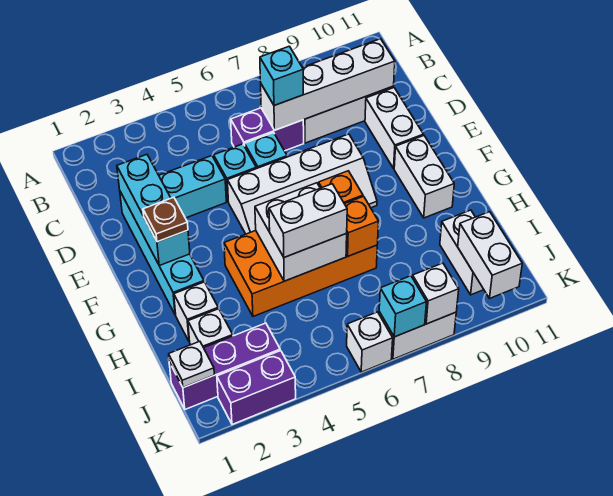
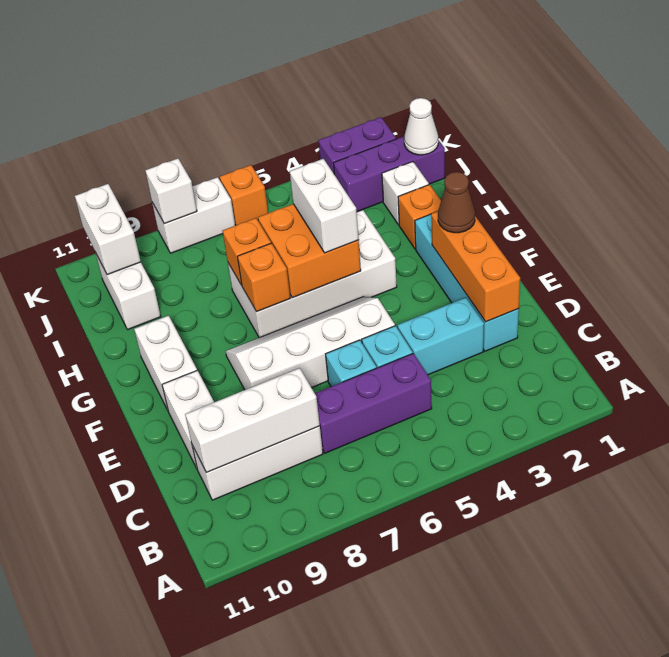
purple 1x2 brick [231,108,304,151] -> purple 1x3 brick [315,353,432,453]
white 1x4 brick [261,39,395,130] -> white 1x3 brick [185,368,320,473]
cyan 1x1 brick [260,46,303,106] -> none
cyan 1x3 brick [117,155,190,266] -> orange 1x3 brick [431,211,520,322]
brown 1x1 plate [143,197,188,242] -> brown 1x1 cone [438,172,475,233]
orange 2x4 brick [224,231,377,316] -> white 2x4 brick [228,210,397,338]
white 2x2 brick [255,183,347,281] -> orange 2x2 brick [258,204,361,298]
white 1x1 brick [174,282,218,342] -> orange 1x1 brick [398,184,441,249]
white 1x2 brick [269,184,347,257] -> white 1x2 brick turned to [290,159,359,253]
white 1x1 plate [169,341,214,388] -> white 1x1 cone [404,98,438,155]
white 1x1 brick [347,312,393,372] -> orange 1x1 brick [220,165,268,225]
cyan 1x1 brick [379,276,426,337] -> none

